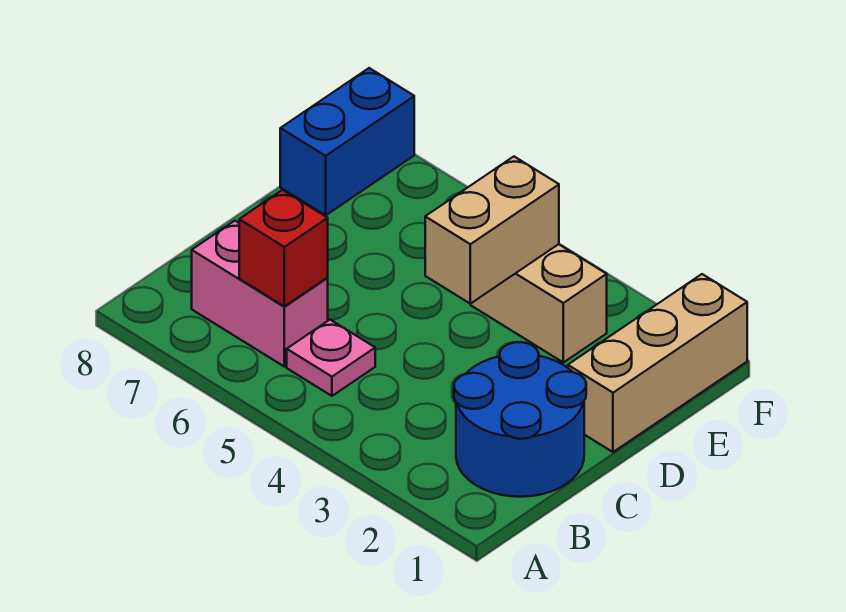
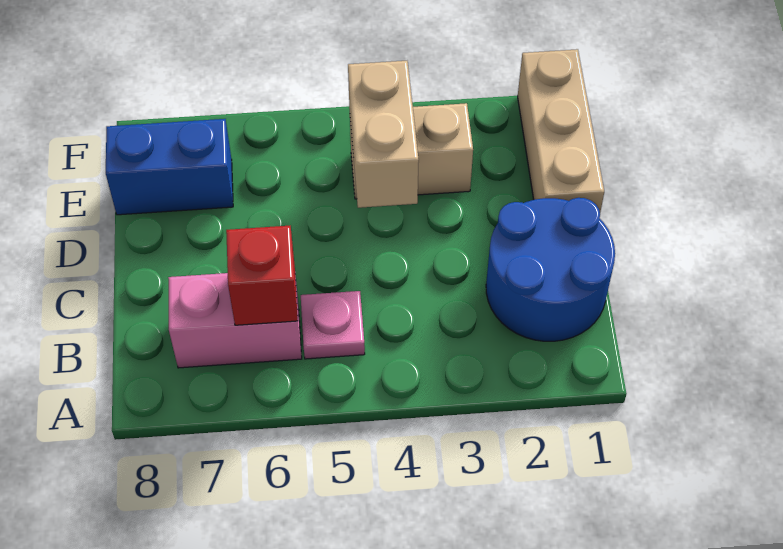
blue 1x2 brick [280,68,414,215] -> blue 1x2 brick turned to [106,119,233,215]

